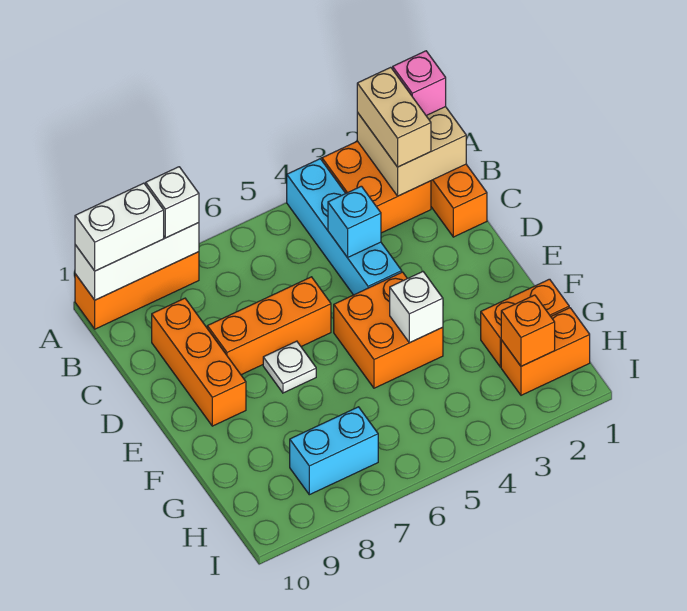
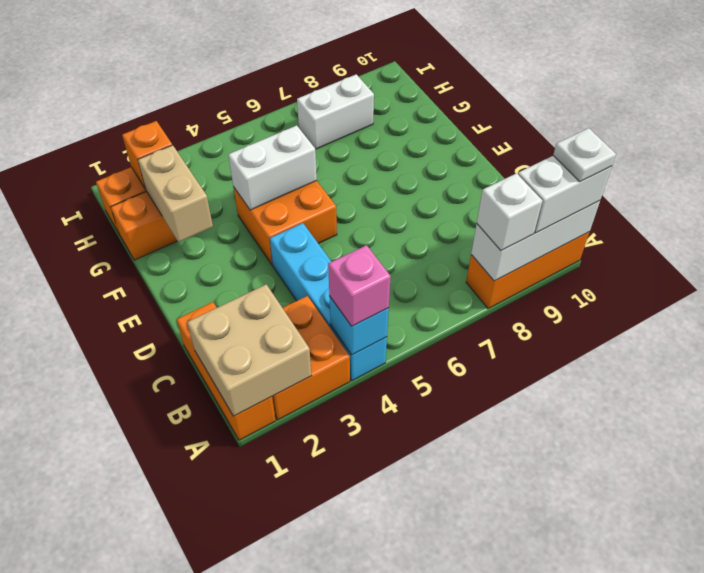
pink 1x1 brick [393,51,446,116] -> pink 1x1 brick moved to [328,245,391,326]
tan 1x2 brick [357,67,431,167] -> tan 1x2 brick moved to [138,145,213,242]
cyan 1x1 brick [328,186,381,258] -> cyan 1x1 brick moved to [329,296,389,355]
orange 1x3 brick [152,298,246,426] -> none
orange 1x3 brick [207,277,331,375] -> none
white 1x1 plate [263,341,316,393] -> white 1x1 plate moved to [553,128,616,182]
white 1x1 brick [390,271,443,343] -> white 1x2 brick [228,125,317,210]
cyan 1x2 brick [290,407,378,495] -> white 1x2 brick [297,74,374,149]

